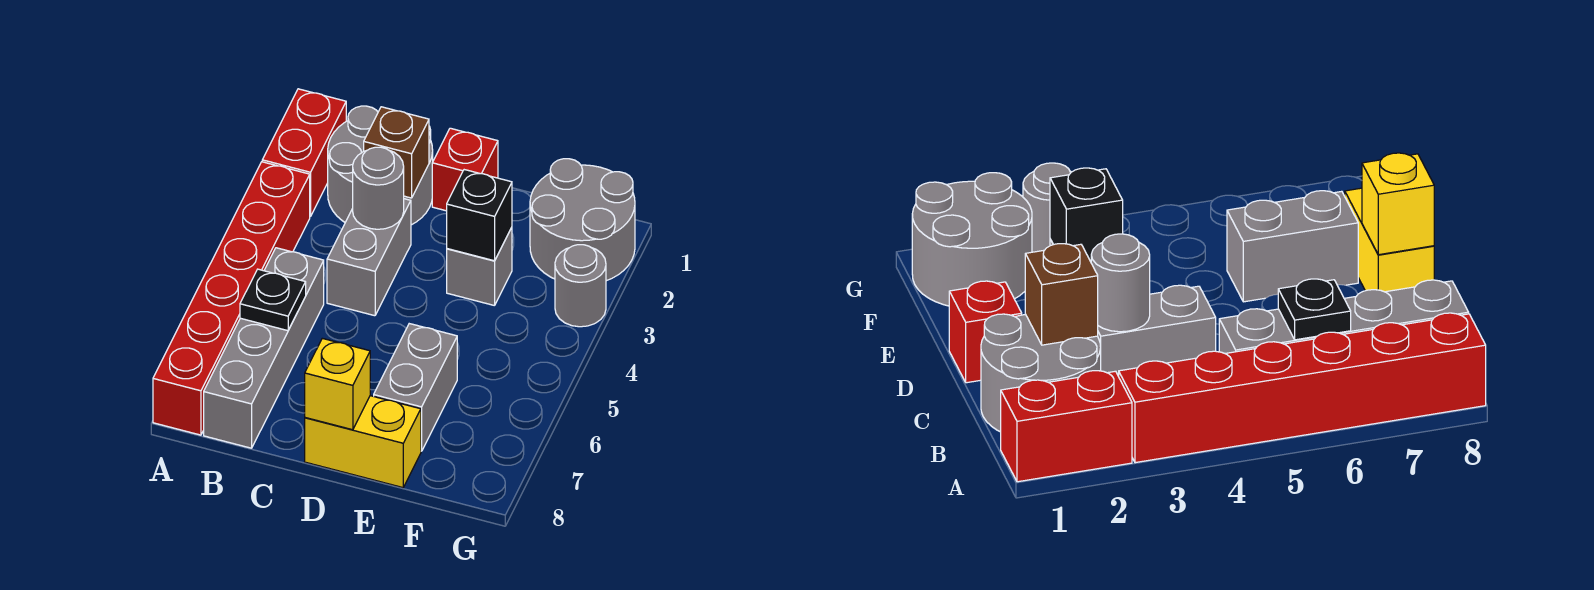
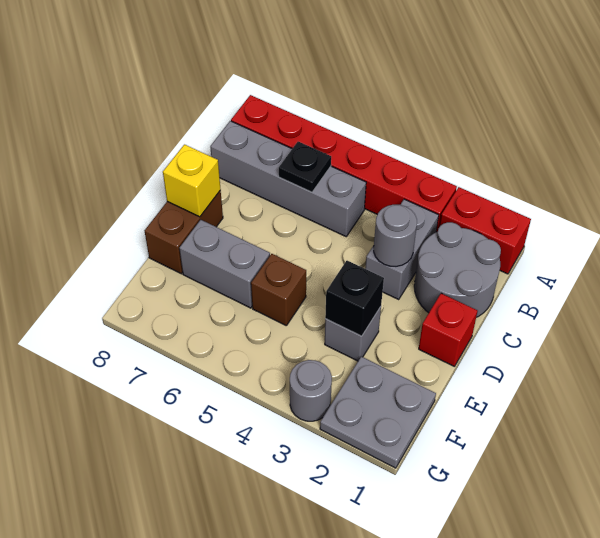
brown 1x1 brick [364,107,429,198] -> brown 1x1 brick moved to [251,254,306,326]
grey 1x2 brick [327,199,411,316] -> grey 1x2 brick turned to [365,199,439,299]
yellow 1x2 brick [305,396,421,488] -> brown 1x2 brick [145,190,223,274]
grey 2x2 round brick [530,159,635,281] -> grey 2x2 plate [320,356,436,468]

